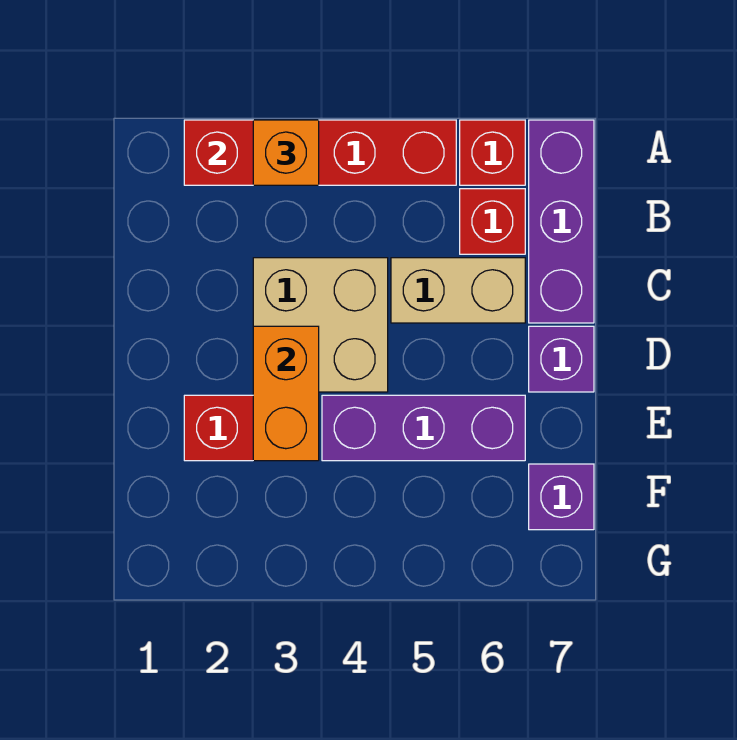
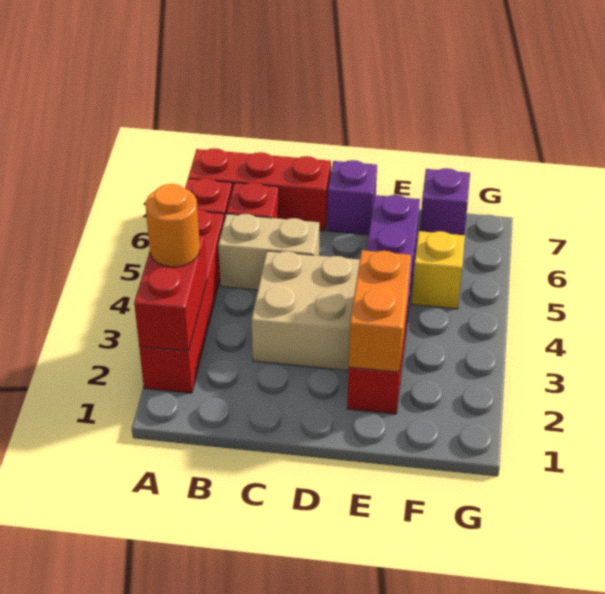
orange 1x1 brick [253,120,319,185] -> orange 1x1 round brick [146,184,200,267]
purple 1x3 brick [529,120,594,323] -> red 1x3 brick [188,148,331,231]
tan 1x2 brick [391,258,525,323] -> tan 1x2 brick turned to [218,214,319,290]
orange 1x2 brick [253,326,319,461] -> orange 1x2 brick turned to [349,250,411,372]
none -> yellow 1x1 brick [412,231,465,309]

